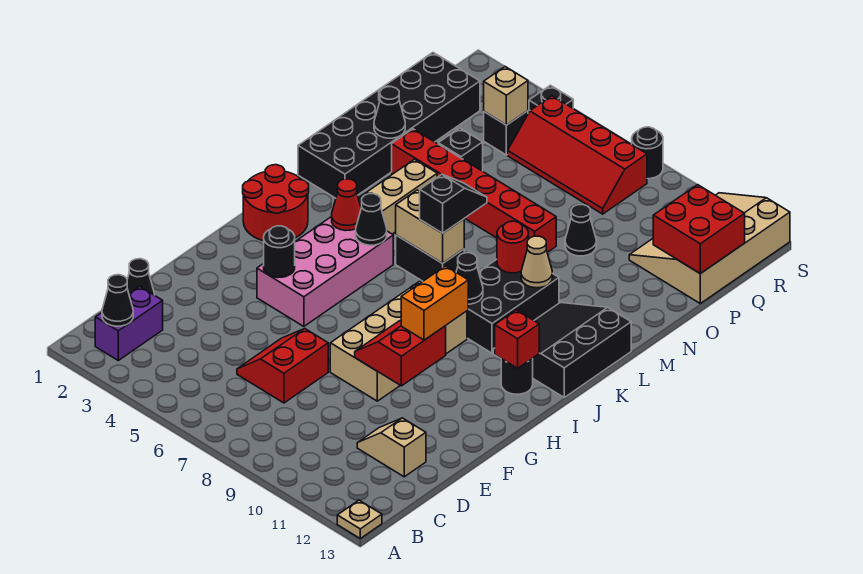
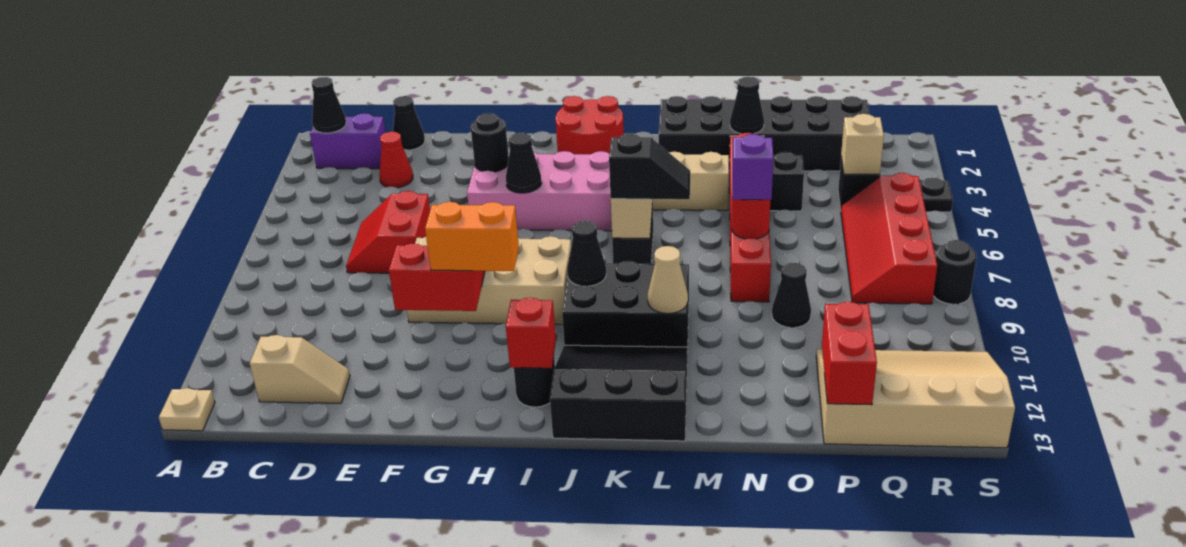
red 2x2 slope [237,329,328,403] -> red 2x2 slope turned to [346,191,430,273]
tan 1x2 slope [357,418,426,477] -> tan 1x2 slope turned to [250,335,350,403]
red 1x1 cone [332,179,361,231] -> red 1x1 cone moved to [379,132,413,188]
black 1x1 cone [356,194,387,245] -> black 1x1 cone moved to [506,133,542,193]
red 1x1 round brick [497,221,528,273] -> red 1x1 round brick moved to [731,198,770,239]
none -> purple 1x1 brick [732,134,773,200]
red 2x2 brick [653,185,745,274] -> red 1x2 brick [822,302,877,405]

